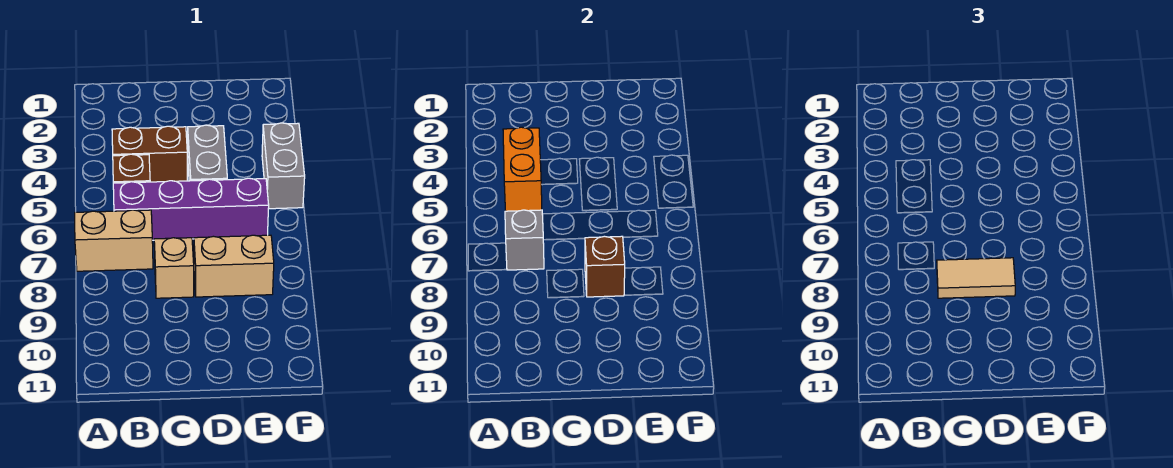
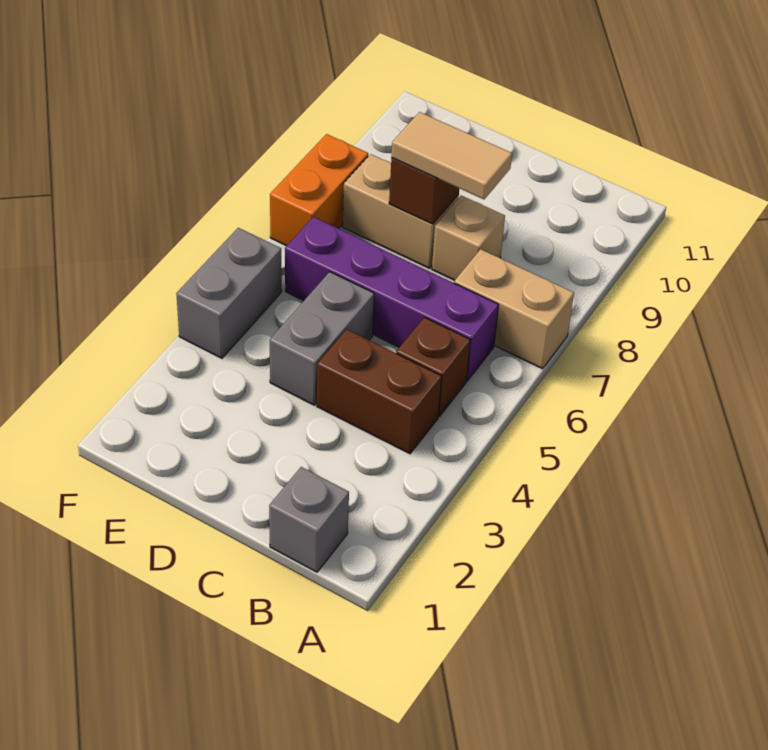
orange 1x2 brick [503,127,542,211] -> orange 1x2 brick moved to [270,134,368,246]
grey 1x1 brick [505,210,544,270] -> grey 1x1 brick moved to [269,467,349,572]

